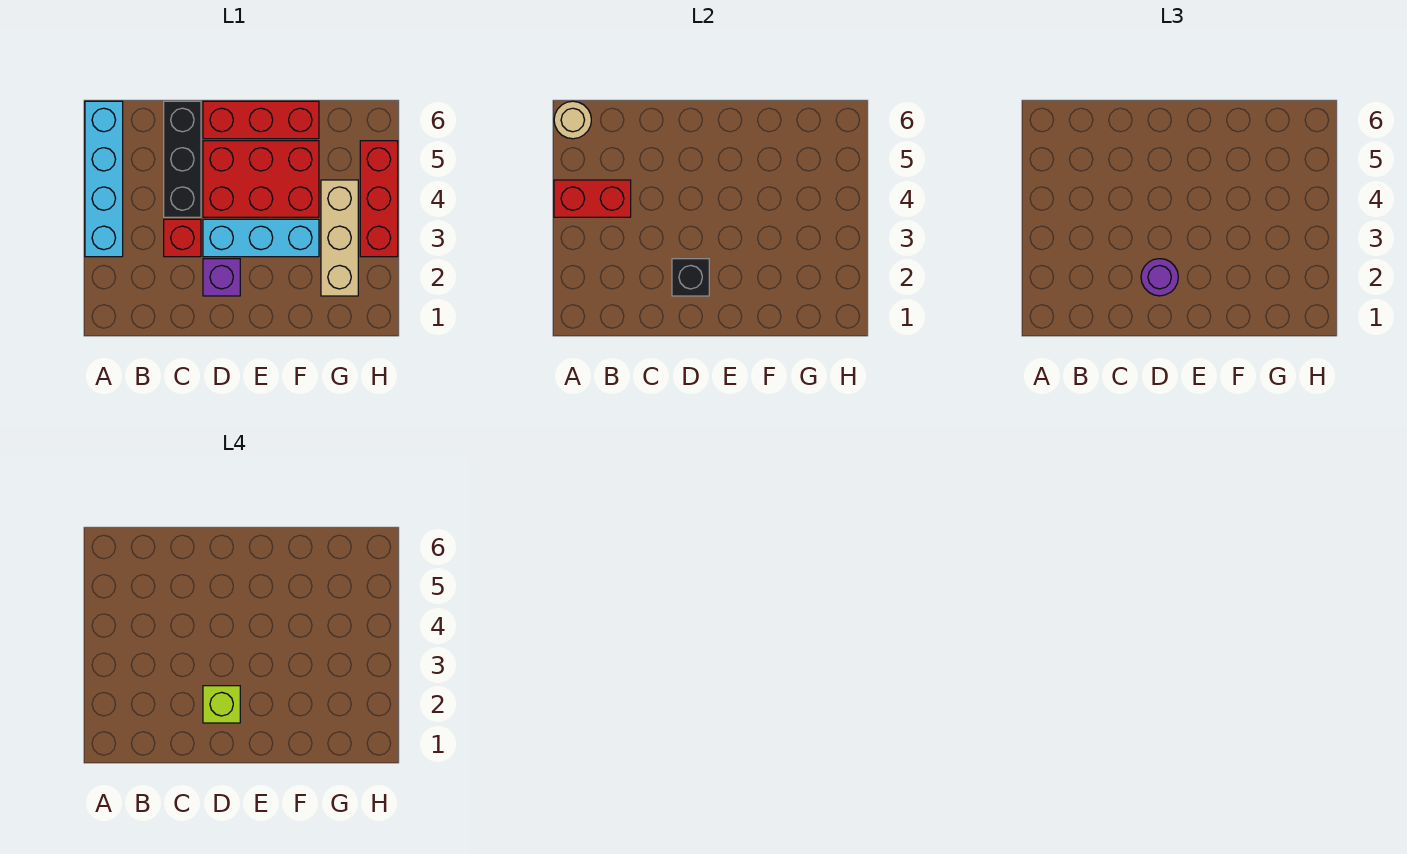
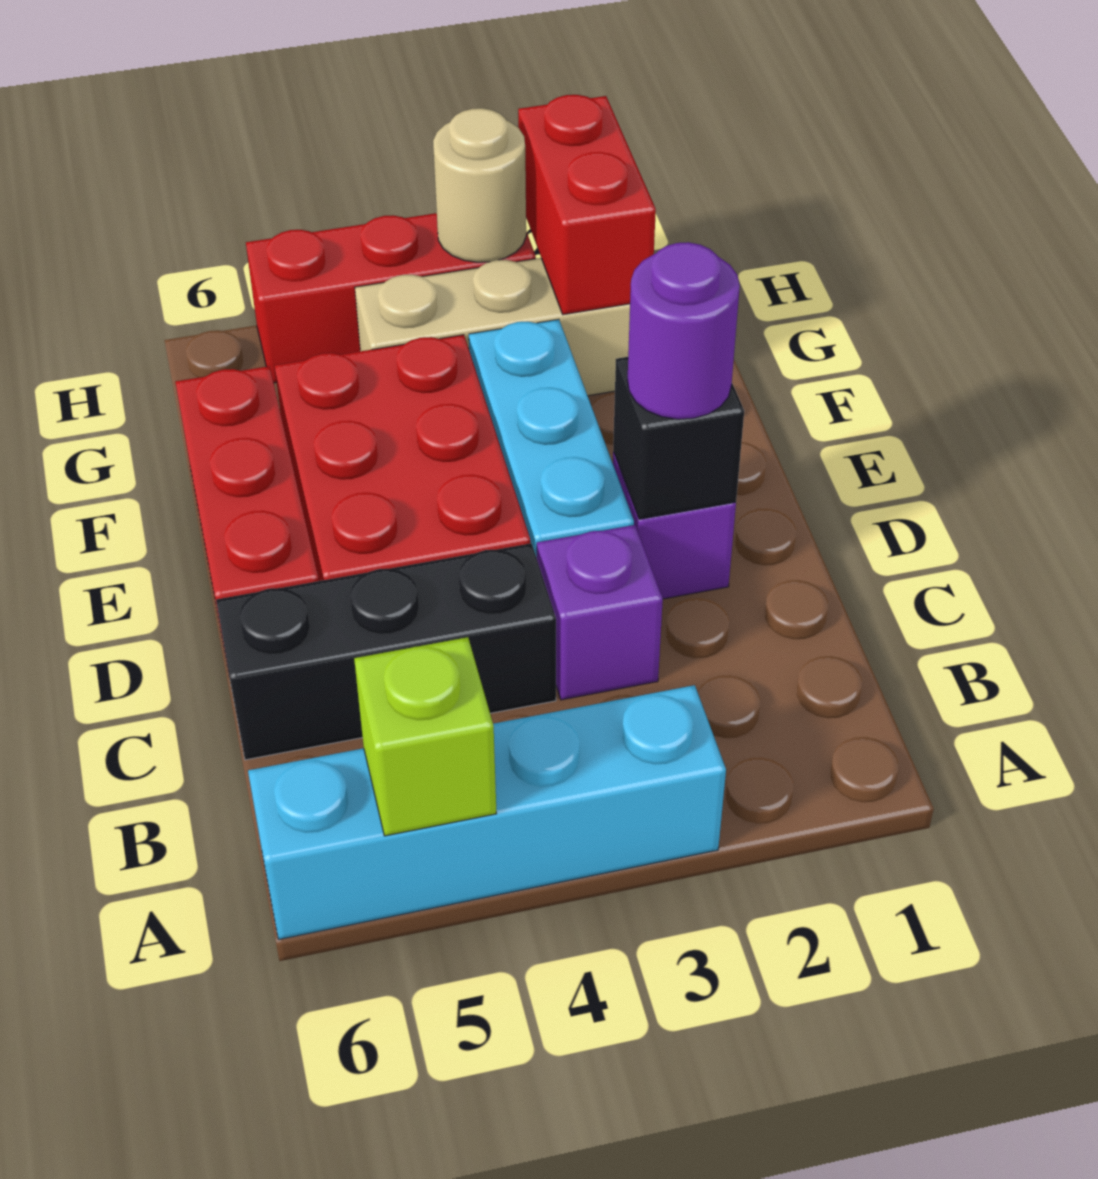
red 1x2 brick [554,180,631,217] -> red 1x2 brick moved to [518,95,656,315]
tan 1x1 round brick [554,101,591,139] -> tan 1x1 round brick moved to [433,108,526,262]
red 1x1 brick [164,219,201,257] -> purple 1x1 brick [537,525,663,700]
lime 1x1 brick [203,686,240,723] -> lime 1x1 brick moved to [354,637,497,836]

